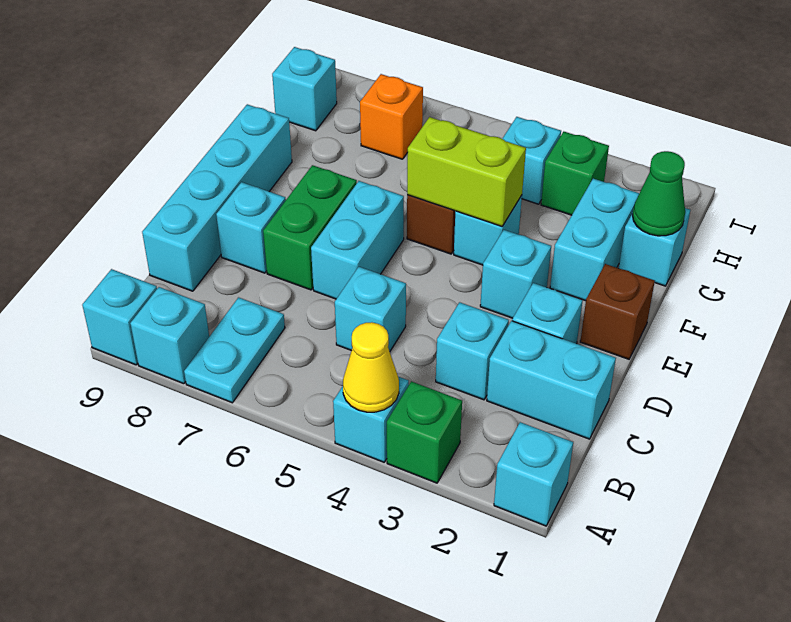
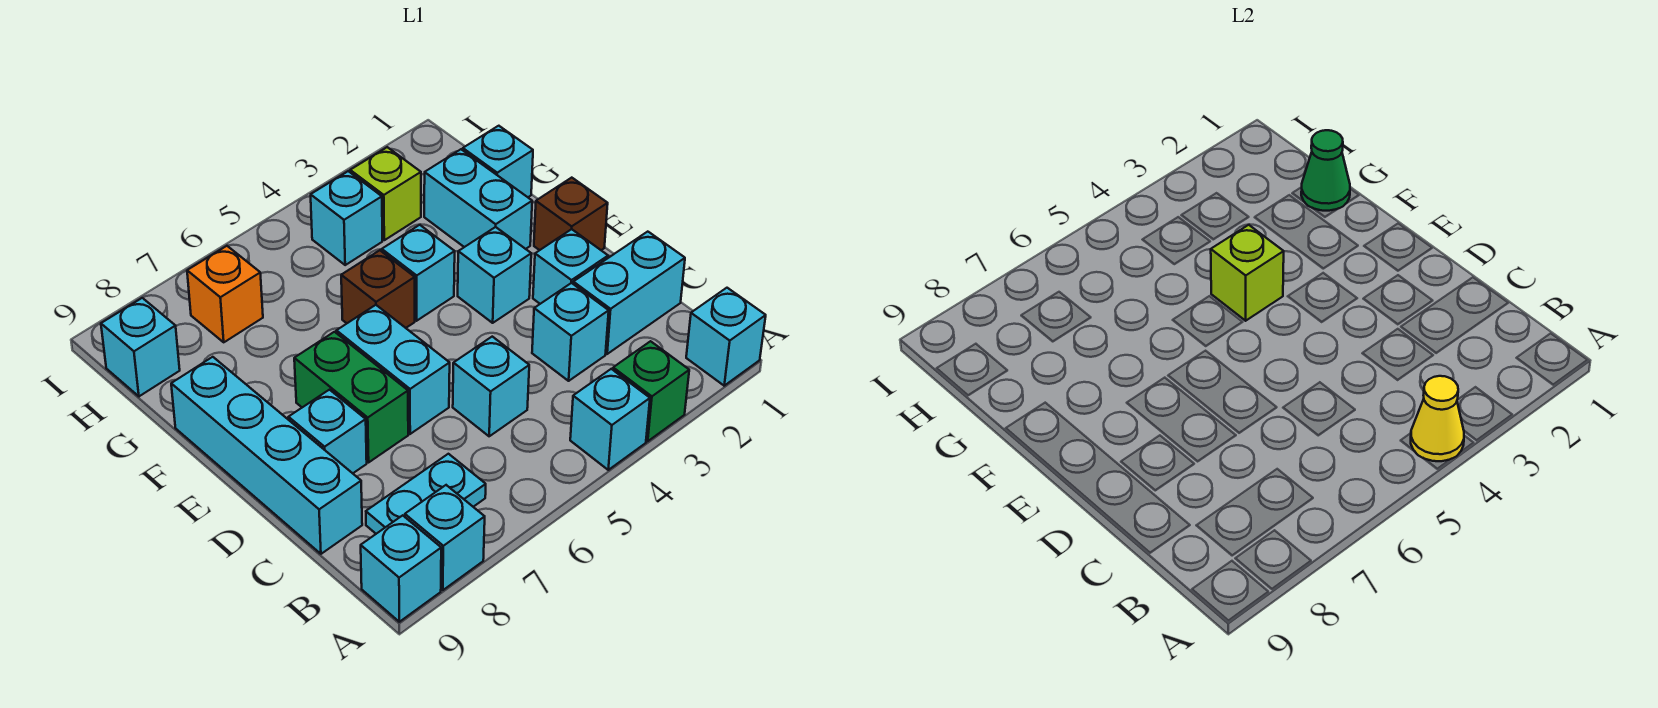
cyan 1x2 plate [184,297,285,403] -> cyan 1x2 plate turned to [366,454,486,534]
lime 1x2 brick [407,117,526,226] -> lime 1x1 brick [1211,225,1284,321]
green 1x1 brick [541,132,609,215] -> lime 1x1 brick [350,147,421,240]

